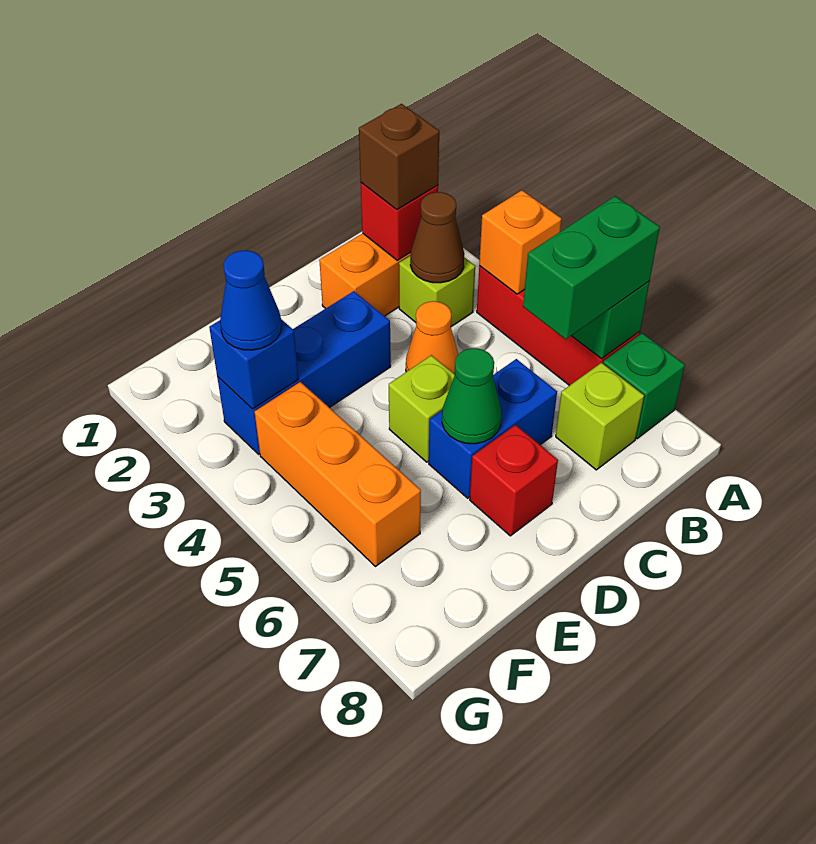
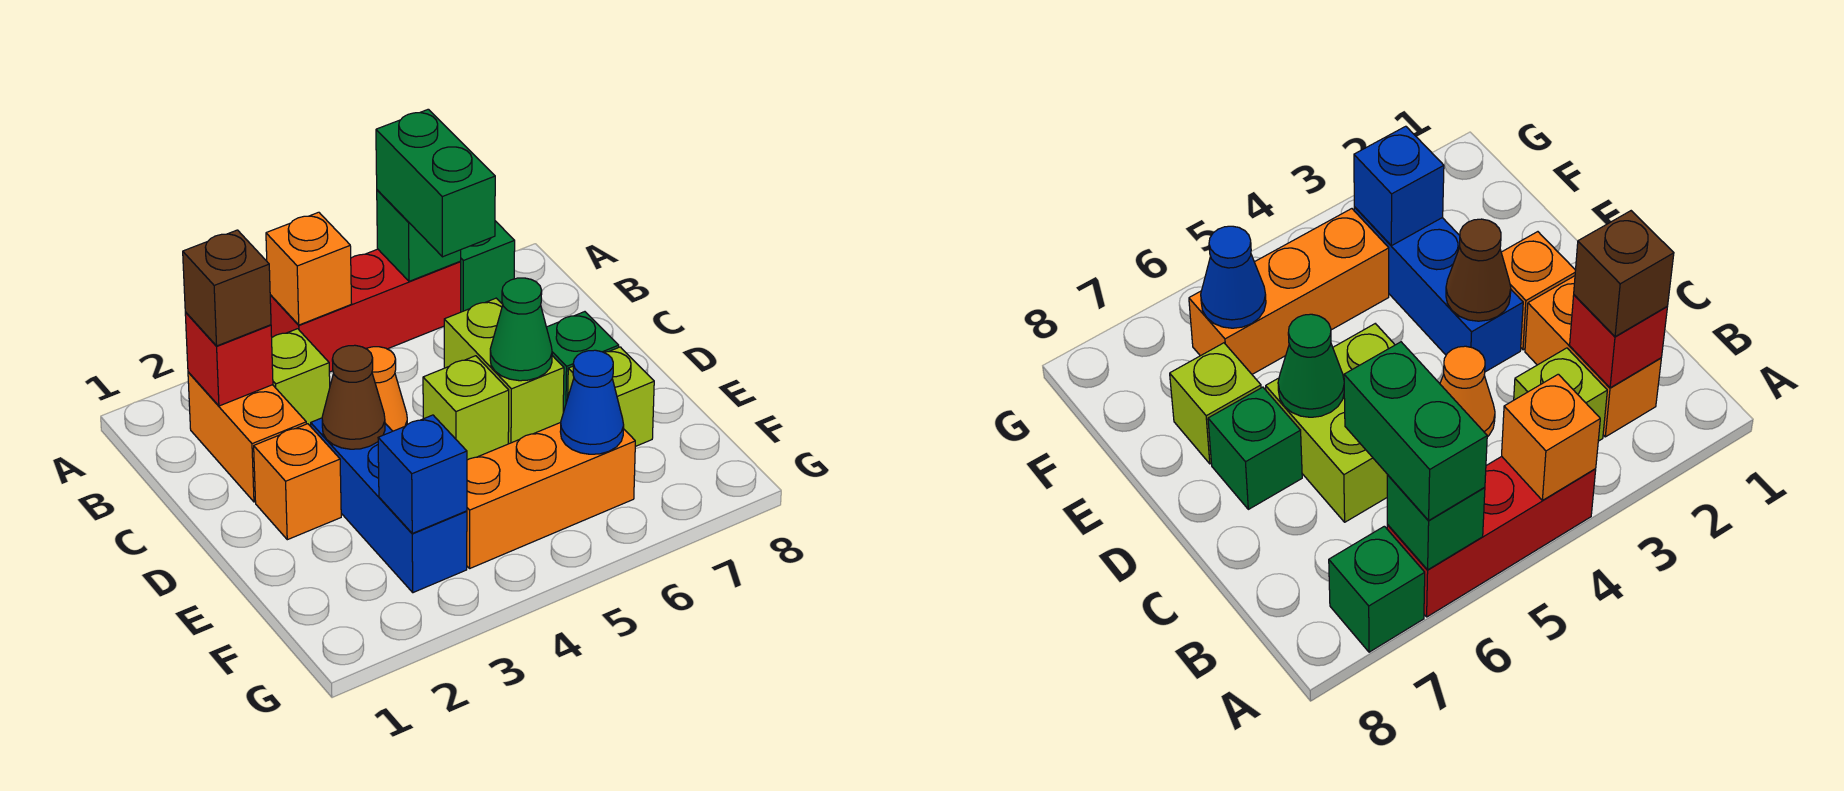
brown 1x1 cone [410,192,464,283] -> brown 1x1 cone moved to [322,345,385,449]
lime 1x1 brick [556,363,644,470] -> lime 1x1 brick moved to [568,347,654,447]
blue 1x2 brick [429,359,557,498] -> lime 1x2 brick [444,298,564,444]
none -> orange 1x1 brick [254,424,341,540]
red 1x1 brick [470,425,558,536] -> green 1x1 brick [547,312,619,412]
blue 1x1 cone [220,250,282,350] -> blue 1x1 cone moved to [560,350,624,454]

